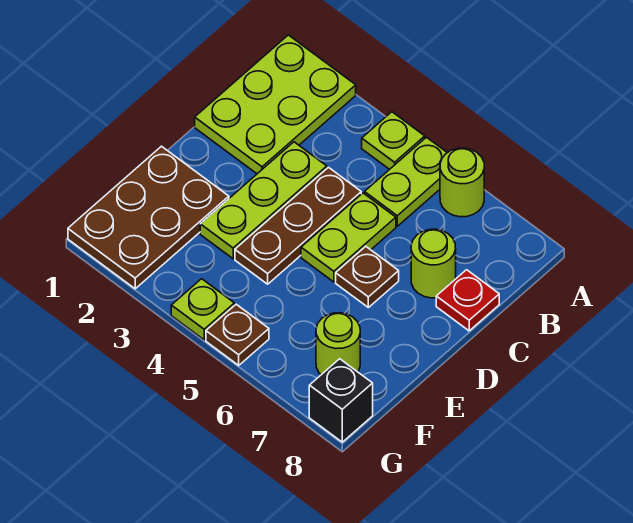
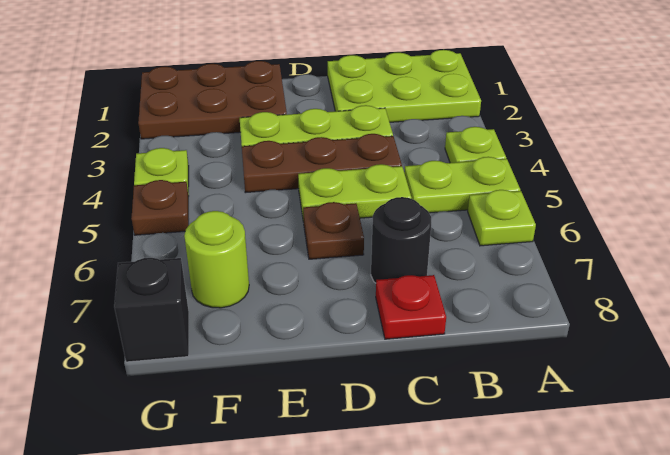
lime 1x1 round brick [440,148,484,217] -> lime 1x1 plate [468,190,536,246]
lime 1x1 round brick [411,229,456,298] -> black 1x1 round brick [371,197,431,283]

